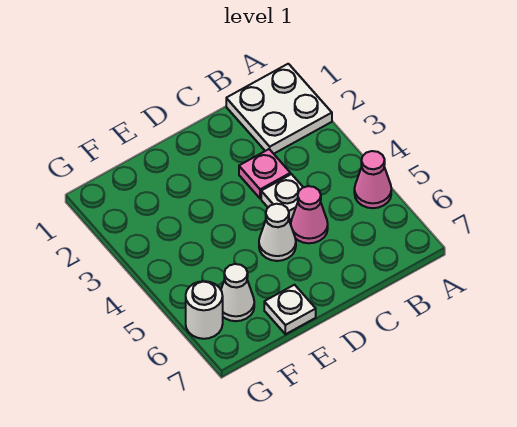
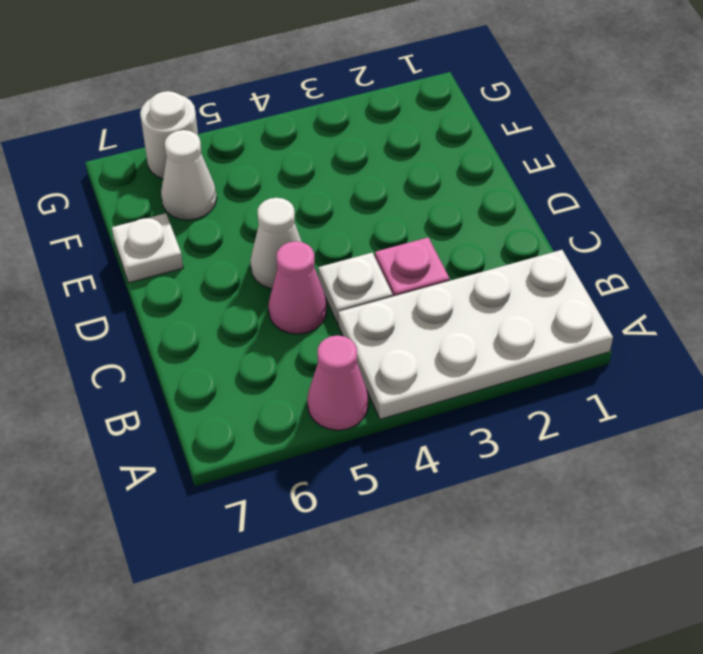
white 2x2 plate [226,64,332,154] -> white 2x4 plate [338,250,613,419]

